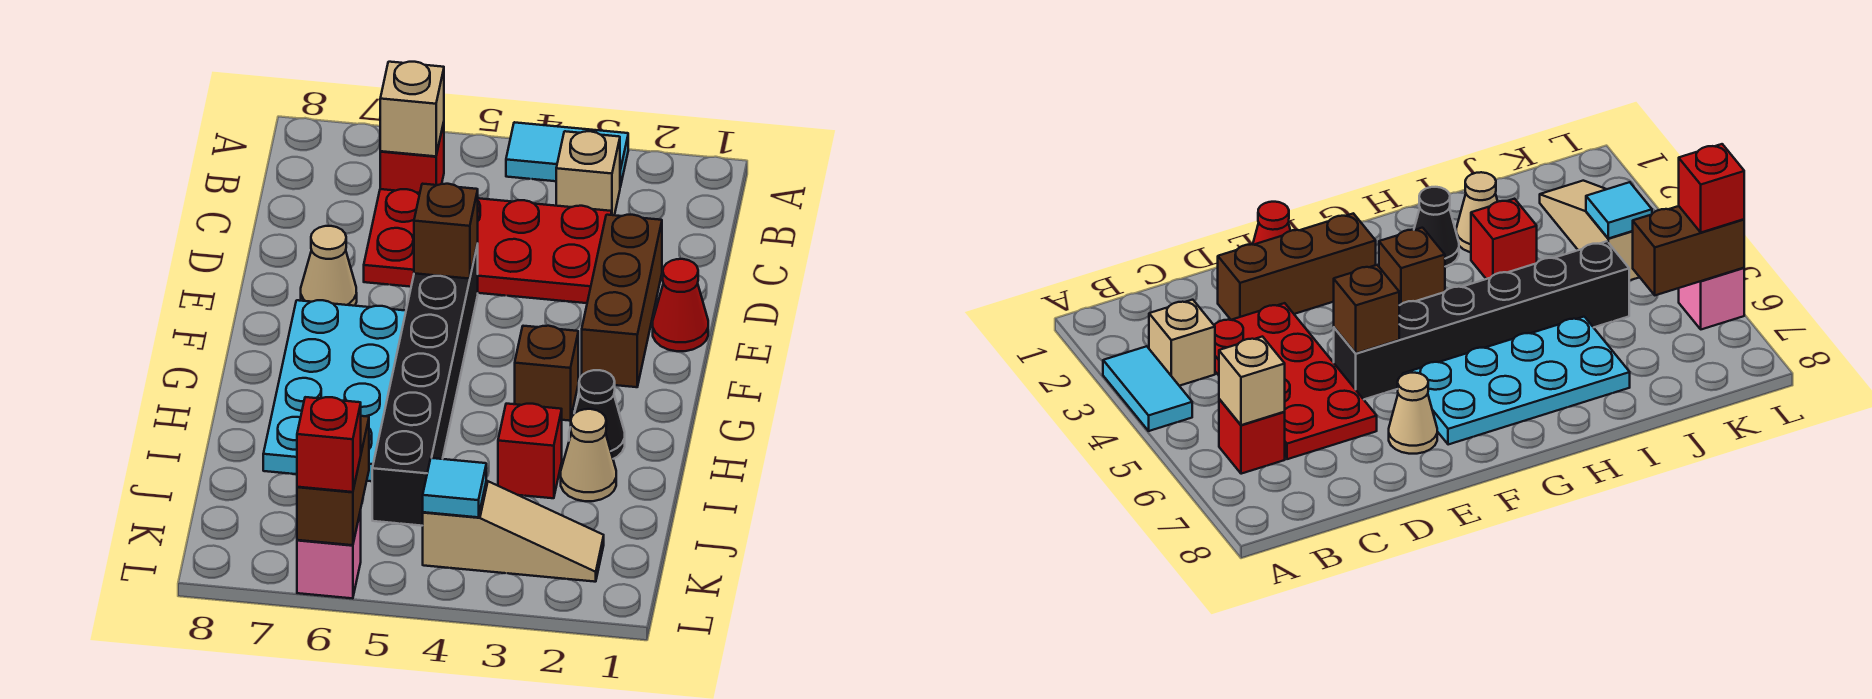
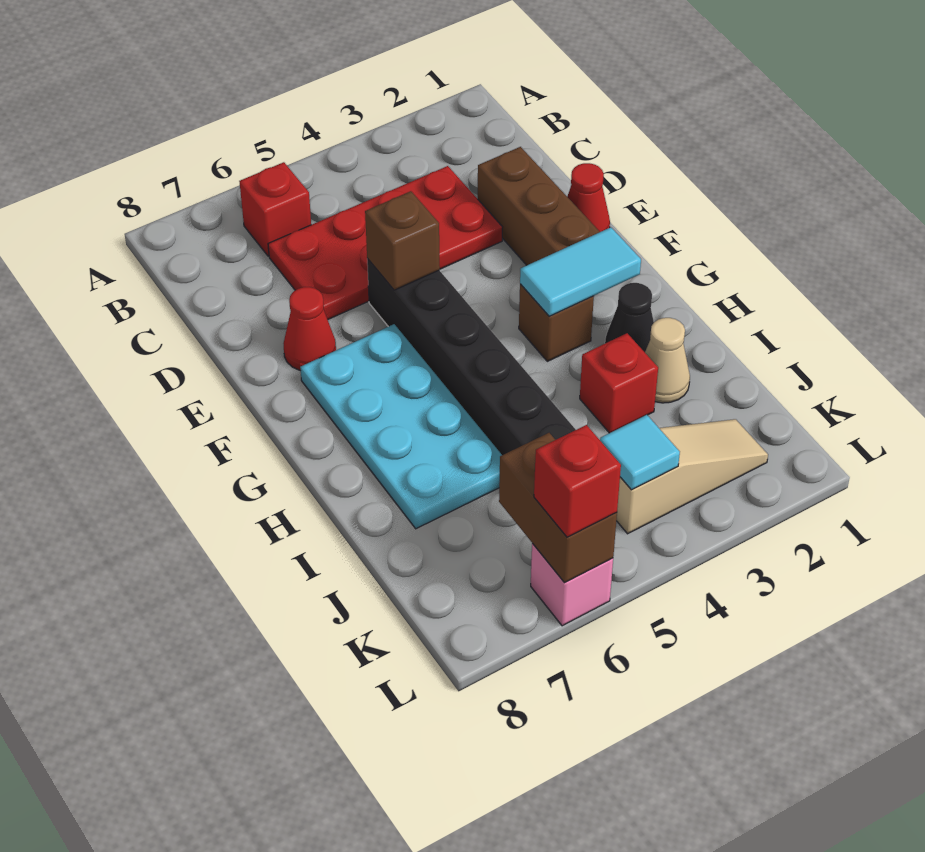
cyan 1x2 tile [506,122,628,187] -> cyan 1x2 tile moved to [520,227,641,316]
tan 1x1 brick [556,131,620,215] -> none
tan 1x1 brick [380,62,444,156] -> none
tan 1x1 cone [301,226,357,306] -> red 1x1 cone [283,287,336,371]

